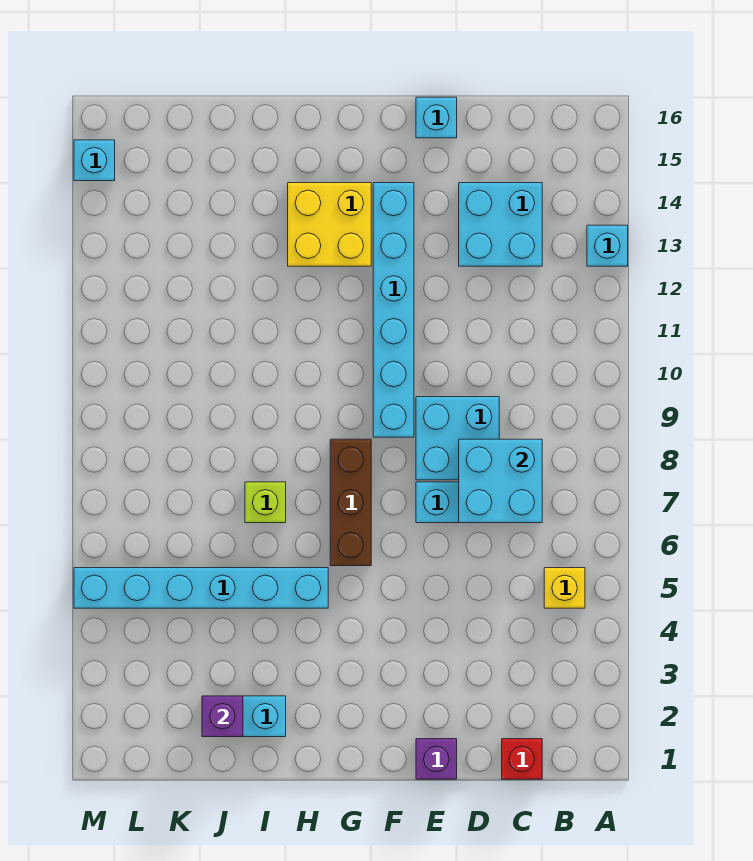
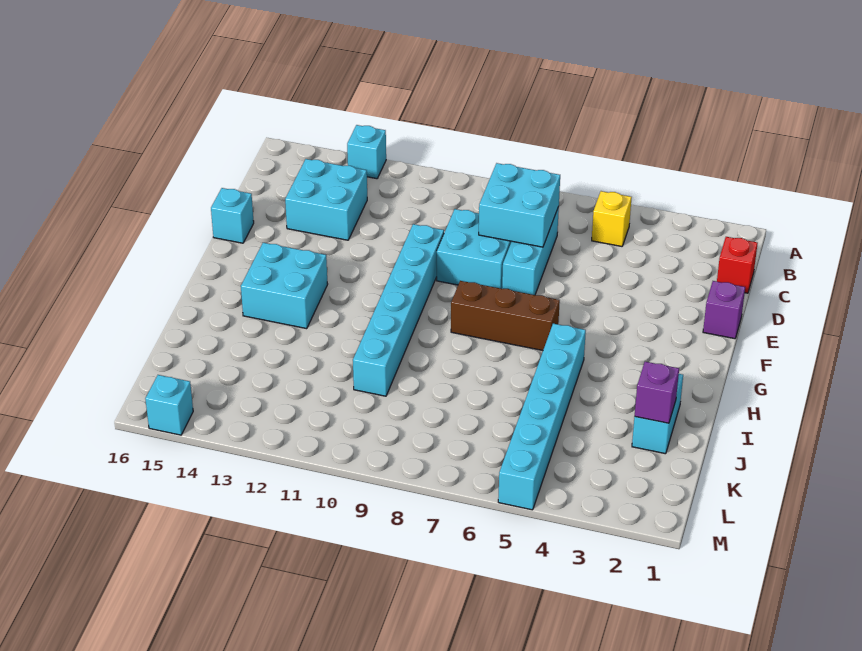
cyan 1x6 brick [373,183,414,437] -> cyan 1x6 brick turned to [353,224,444,396]
yellow 2x2 brick [288,183,371,266] -> cyan 2x2 brick [241,243,328,329]
lime 1x1 brick [245,482,286,523] -> none

